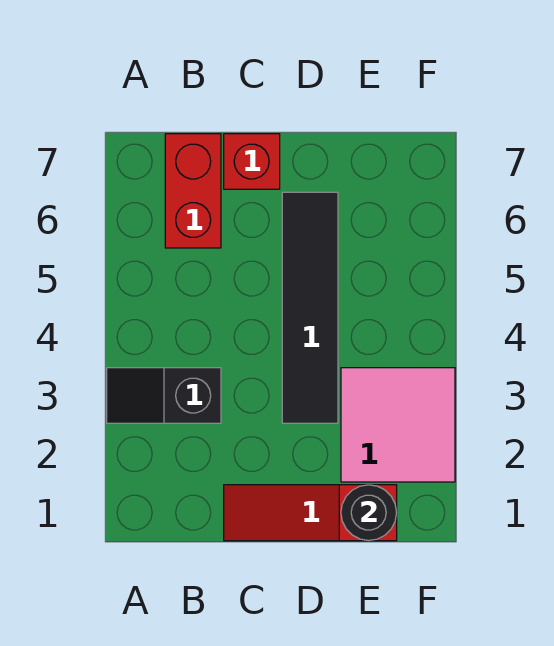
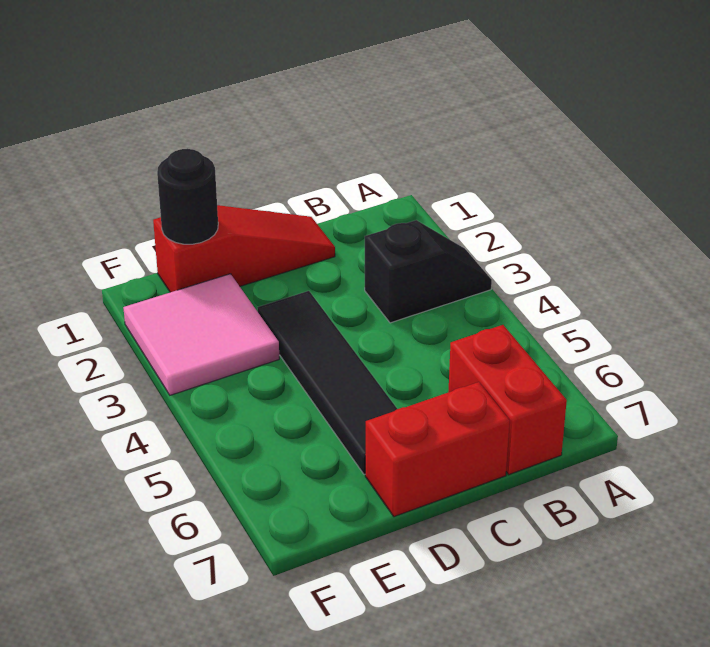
red 1x1 brick [224,134,280,189] -> red 1x2 brick [365,382,510,517]

